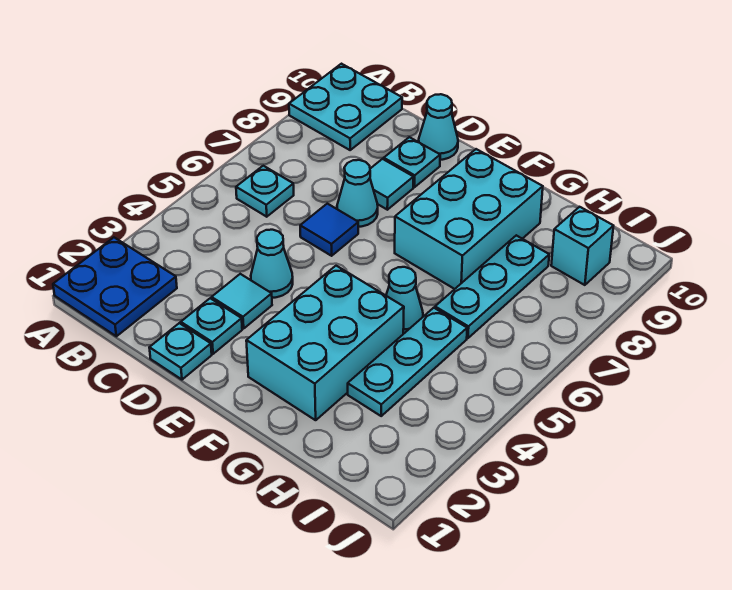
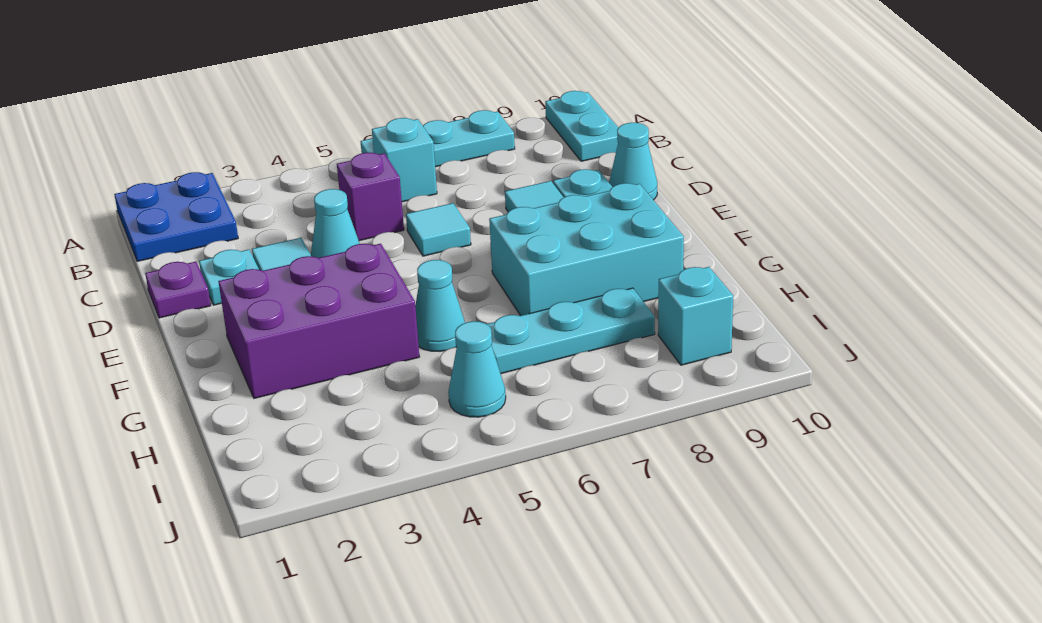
cyan 2x2 plate [289,64,402,150] -> cyan 1x2 plate [545,91,618,161]
cyan 1x1 plate [236,166,294,217] -> cyan 1x1 brick [372,118,437,202]
none -> purple 1x1 brick [337,152,404,241]
cyan 1x1 plate [149,323,212,380] -> purple 1x1 plate [145,262,211,318]
blue 1x1 tile [300,204,358,256] -> cyan 1x1 tile [406,203,471,256]
cyan 1x1 cone [337,160,378,227] -> cyan 1x1 cone moved to [448,321,506,417]
cyan 2x3 brick [246,266,404,420] -> purple 2x3 brick [218,244,419,398]
cyan 1x3 plate [348,308,467,416] -> cyan 1x3 plate moved to [361,110,515,167]

